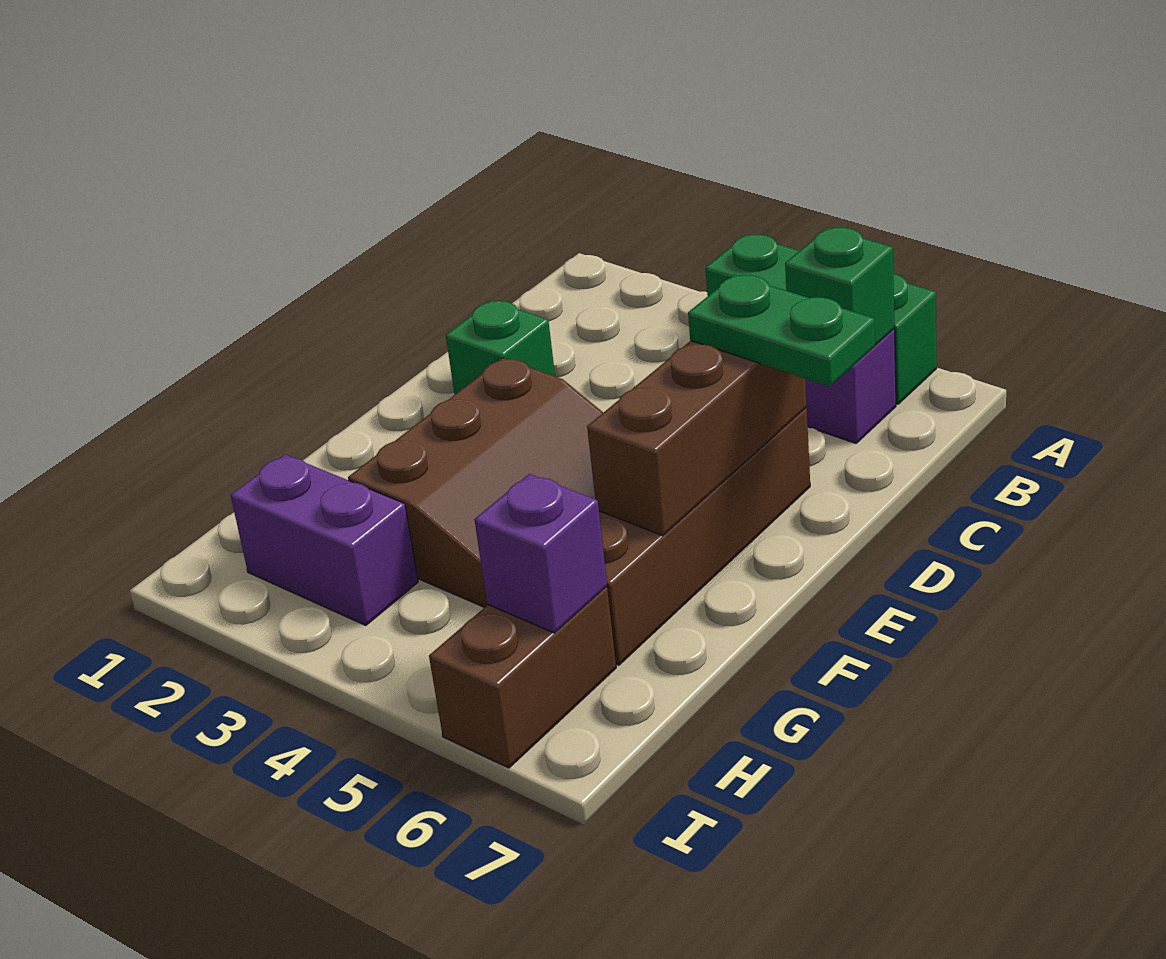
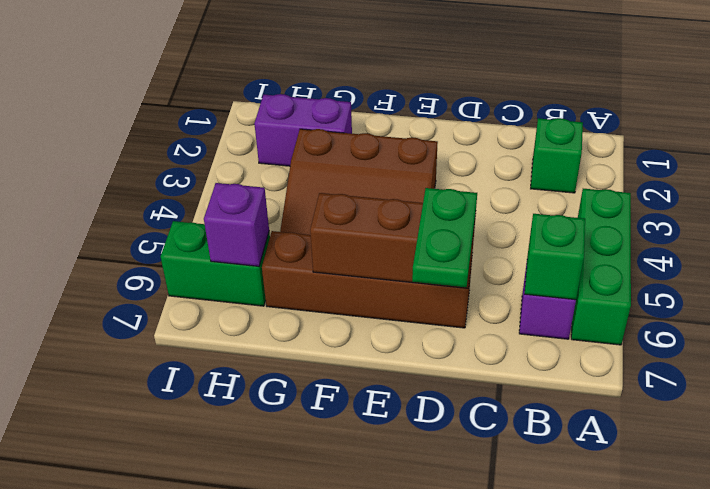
green 1x1 brick [446,300,555,394] -> green 1x1 brick moved to [531,118,583,193]
purple 1x2 brick [231,455,418,626] -> purple 1x2 brick turned to [254,94,352,166]
brown 1x2 brick [429,587,616,768] -> green 1x2 brick [161,221,270,306]

